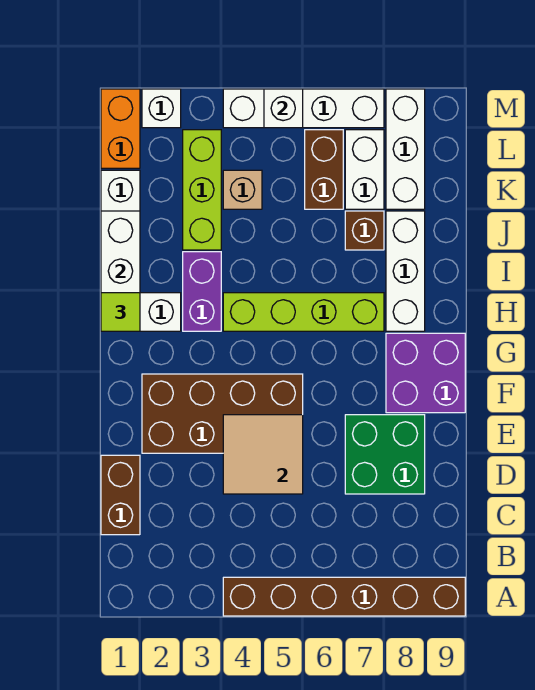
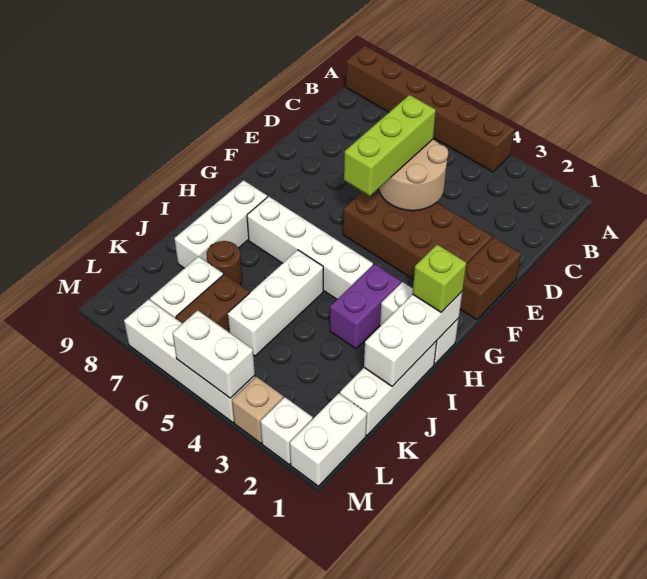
brown 1x2 brick [101,455,140,535] -> brown 1x2 brick moved to [460,237,521,320]
tan 2x2 tile [223,415,303,494] -> tan 2x2 round brick [379,140,448,211]
green 2x2 brick [345,415,425,494] -> none
purple 2x2 brick [386,333,465,413] -> none
lime 1x1 tile [101,293,140,331] -> lime 1x1 brick [412,245,466,312]
lime 1x4 brick [223,293,384,331] -> white 1x4 brick [247,196,373,299]
lime 1x3 brick [183,130,221,250] -> lime 1x3 brick moved to [344,95,436,196]
brown 1x1 brick [345,211,384,250] -> brown 1x1 round brick [207,241,242,285]
tan 1x1 brick [223,170,262,209] -> tan 1x1 brick moved to [232,377,283,443]
white 1x3 brick [386,89,425,209] -> white 1x3 brick moved to [228,250,323,356]
orange 1x2 brick [101,89,140,168] -> white 1x2 brick [290,393,367,486]
white 1x1 brick [264,89,303,128] -> white 1x2 brick [173,310,255,398]

